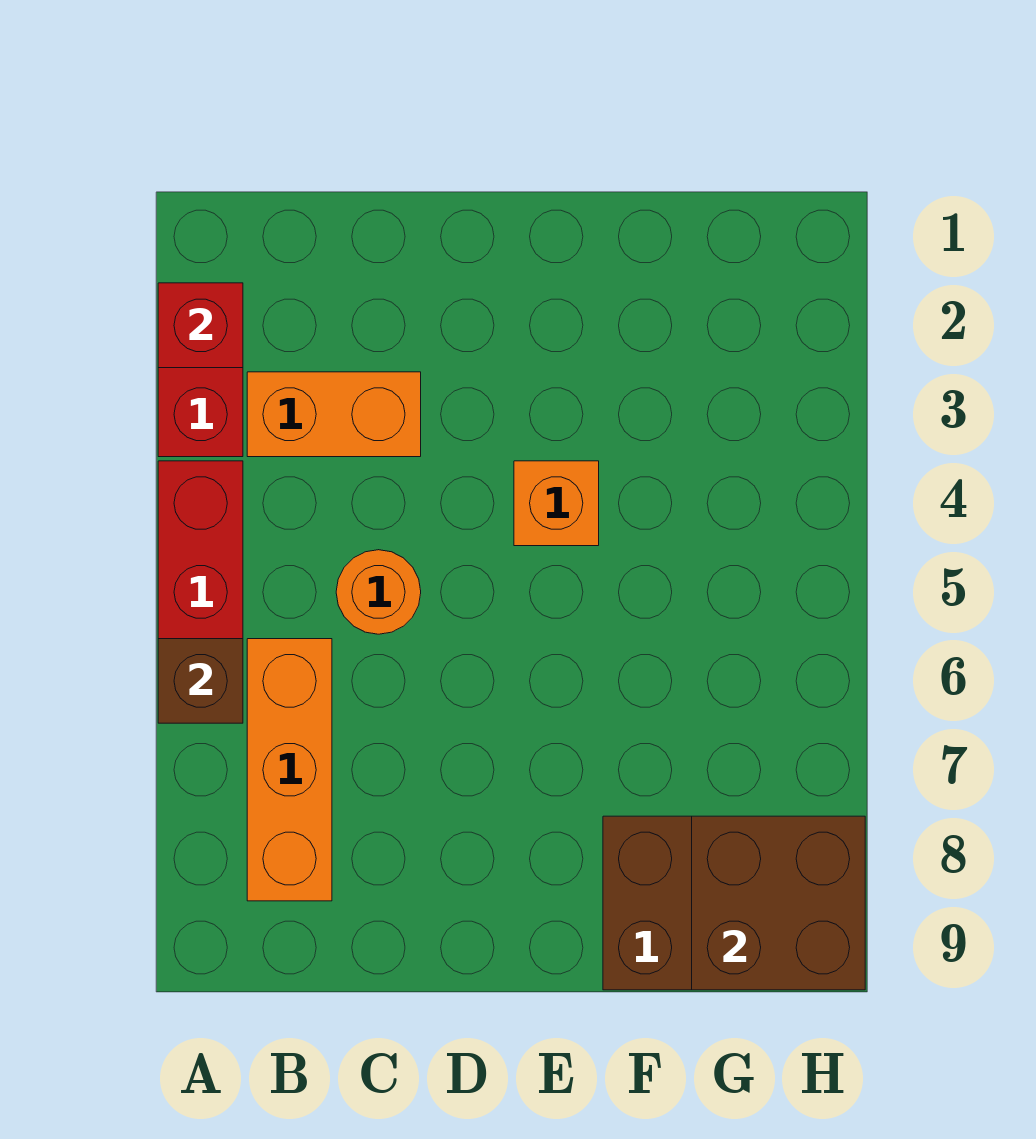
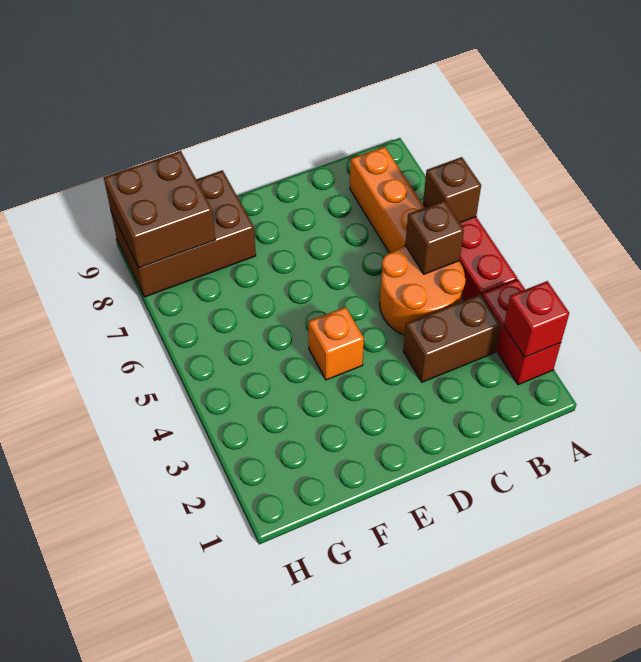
orange 1x2 brick [247,372,421,457] -> brown 1x2 brick [403,294,501,382]
none -> brown 1x1 brick [405,201,464,274]
orange 1x1 round brick [336,550,421,634] -> orange 2x2 round brick [380,246,466,335]

